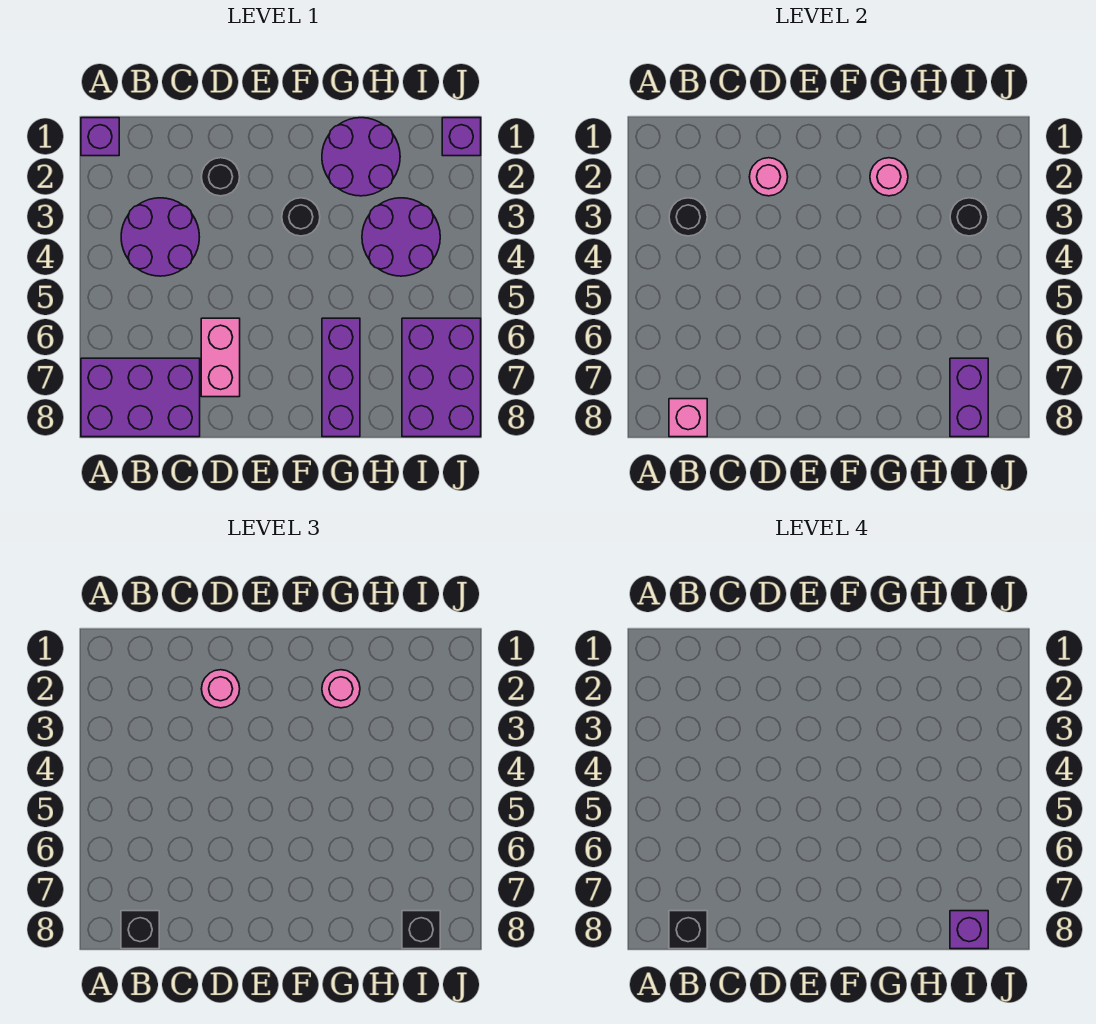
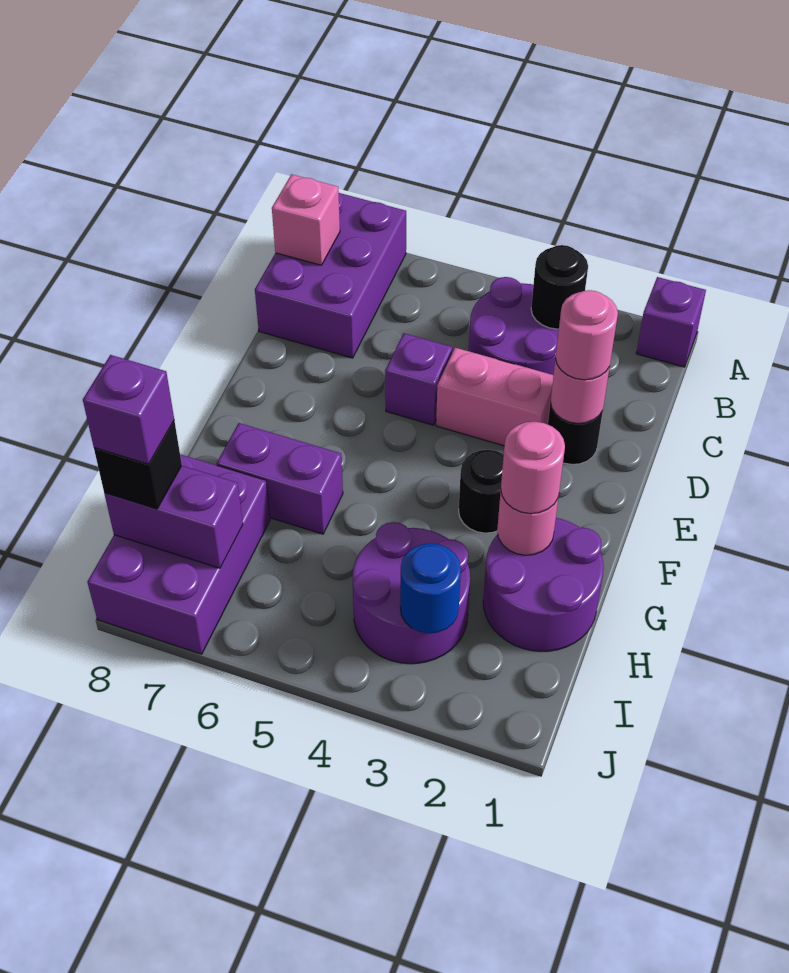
black 1x1 brick [121,911,159,949] -> none
black 1x1 brick [669,911,707,949] -> none
pink 1x2 brick [201,318,240,397] -> pink 1x2 brick moved to [436,348,553,446]
purple 1x3 brick [322,318,360,437] -> purple 1x2 brick [217,423,343,534]
black 1x1 round brick [950,198,988,236] -> blue 1x1 round brick [400,543,461,633]
purple 2x3 brick [402,318,481,437] -> purple 2x3 brick turned to [87,454,270,654]
purple 1x1 brick [442,118,481,156] -> purple 1x1 brick moved to [385,333,452,425]

